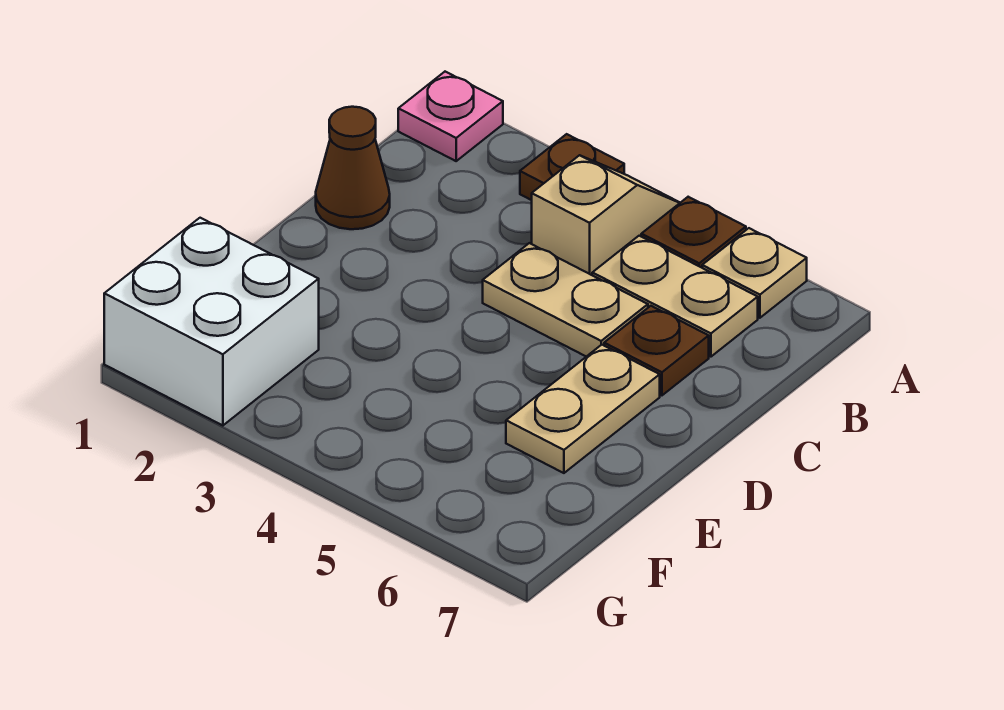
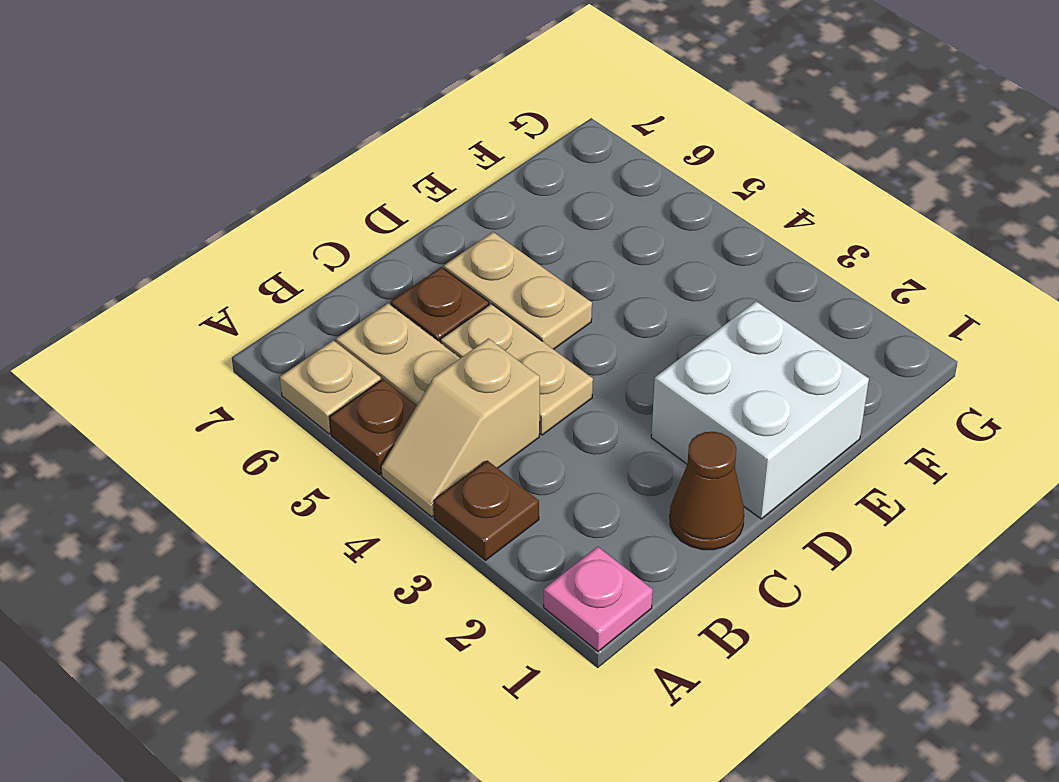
tan 1x2 plate [506,345,660,473] -> tan 1x2 plate turned to [444,232,592,349]
white 2x2 brick [104,218,319,426] -> white 2x2 brick moved to [651,301,869,519]

